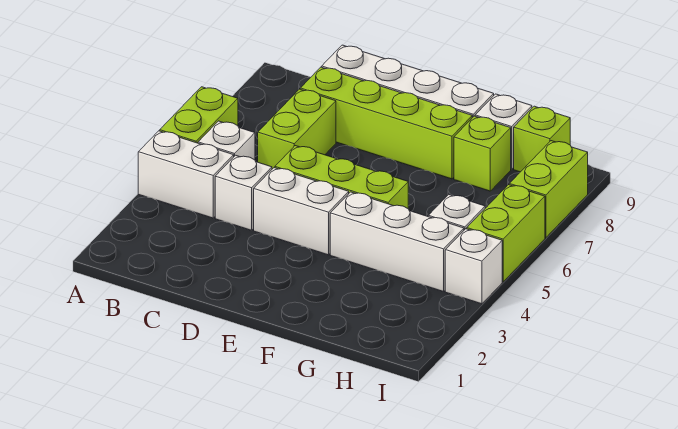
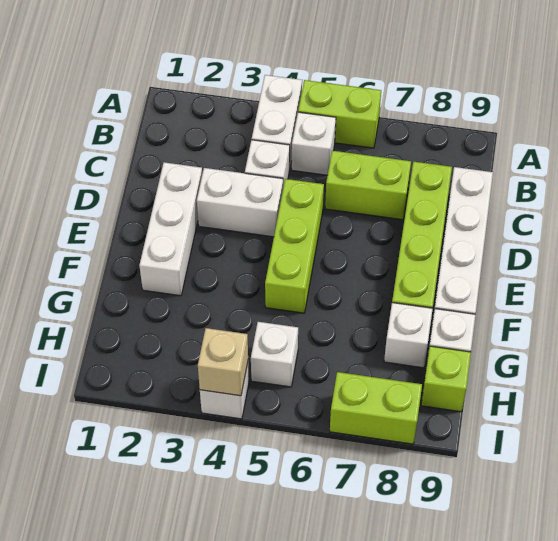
white 1x2 brick [254,168,349,255] -> white 1x2 brick turned to [197,168,283,237]
white 1x3 brick [330,192,464,292] -> white 1x3 brick moved to [139,162,202,296]
lime 1x1 brick [454,116,511,191] -> white 1x1 brick [384,303,433,368]
none -> tan 1x1 brick [198,328,248,396]
lime 1x2 brick [467,185,545,282] -> none

